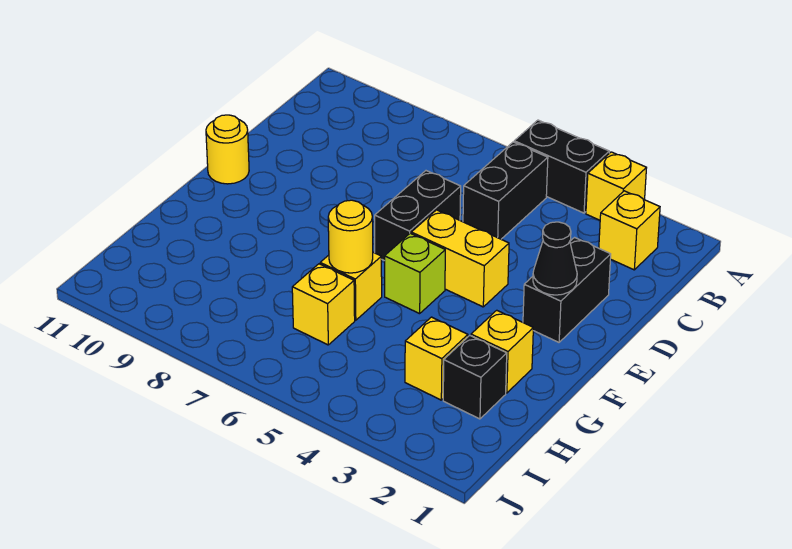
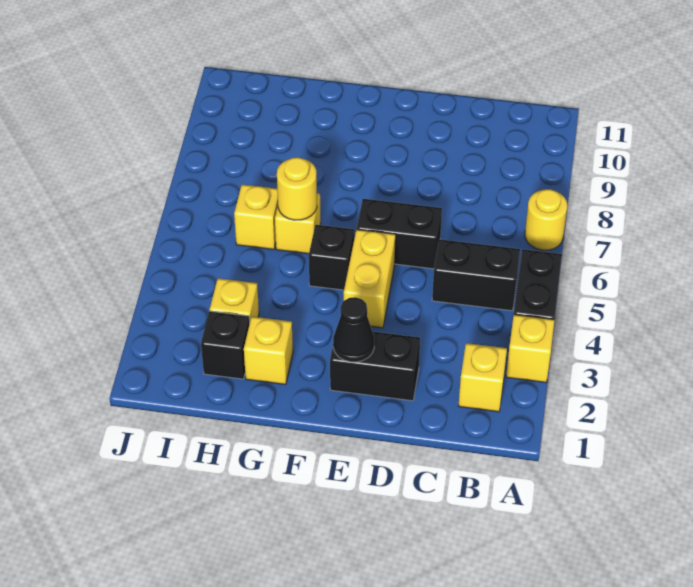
yellow 1x1 round brick [206,115,249,184] -> yellow 1x1 round brick moved to [525,189,567,250]
lime 1x1 brick [385,233,445,314] -> black 1x1 brick [309,225,354,290]

